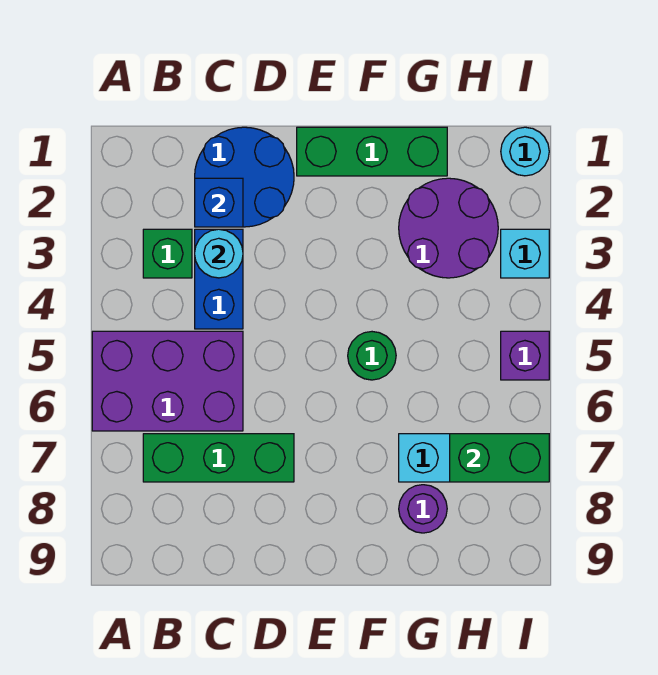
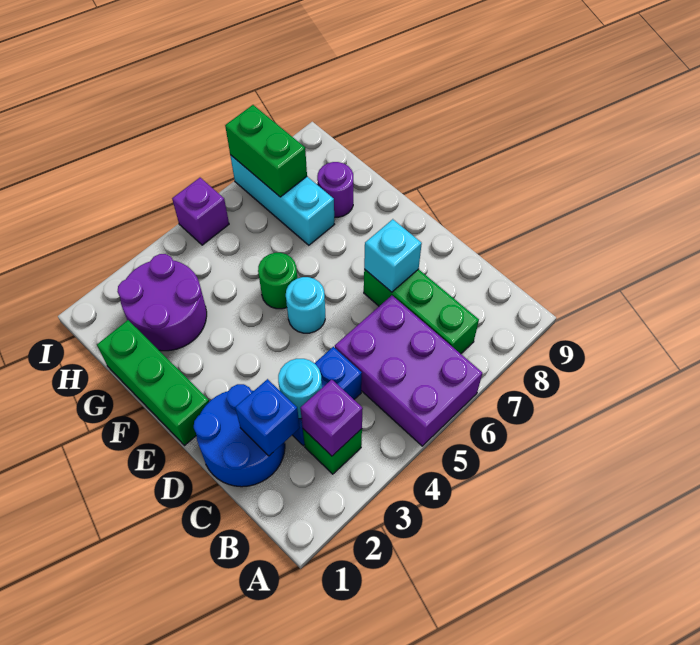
none -> purple 1x1 brick [300,380,363,456]
cyan 1x1 round brick [501,127,549,176] -> cyan 1x1 round brick moved to [286,277,325,333]
cyan 1x1 brick [501,229,549,278] -> cyan 1x1 brick moved to [364,219,422,292]

